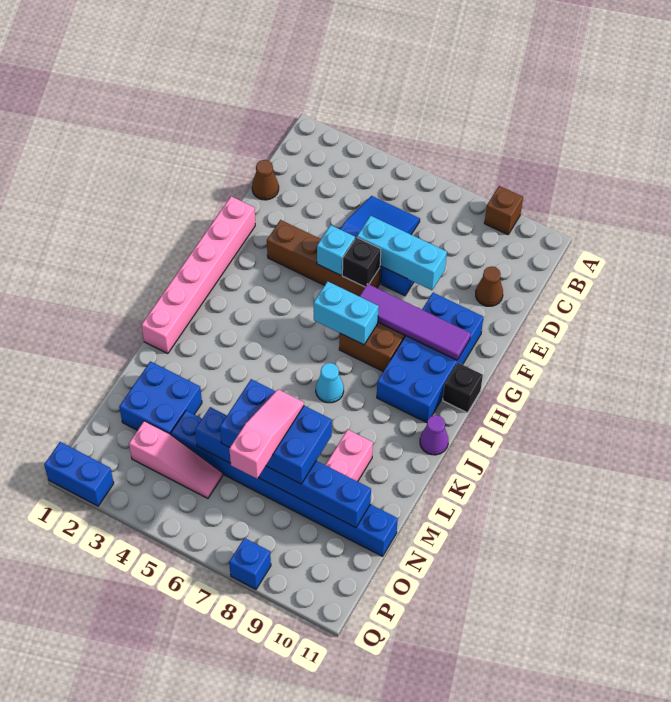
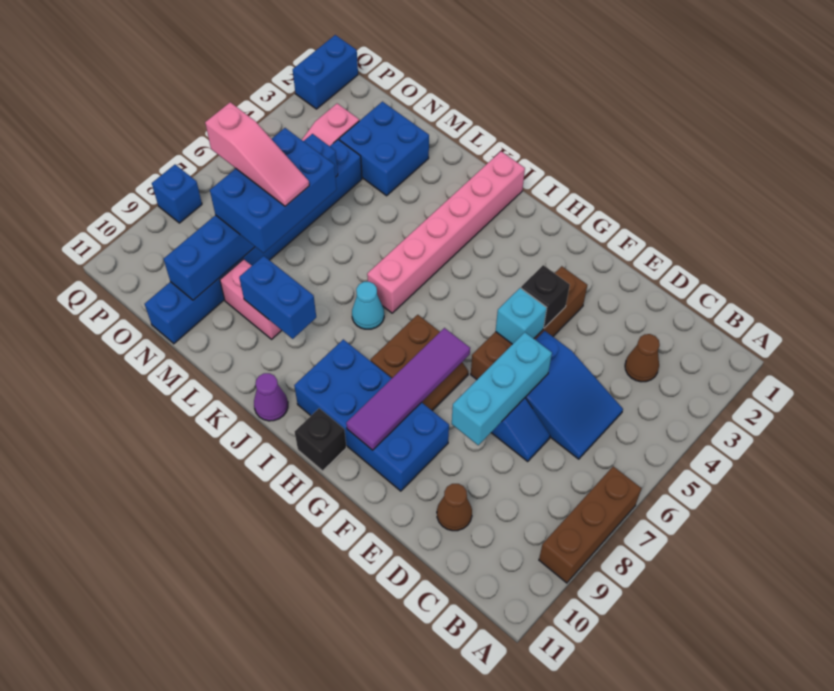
brown 1x1 brick [484,186,523,235] -> brown 1x3 brick [539,466,642,583]
brown 1x1 cone [252,160,279,200] -> brown 1x1 cone moved to [625,334,660,382]
pink 1x6 brick [141,196,255,353] -> pink 1x6 brick turned to [367,151,525,313]
black 1x1 brick [342,237,381,287] -> black 1x1 brick moved to [521,265,570,328]
cyan 1x2 brick [314,281,379,345] -> none
none -> blue 1x2 brick [239,256,316,339]

